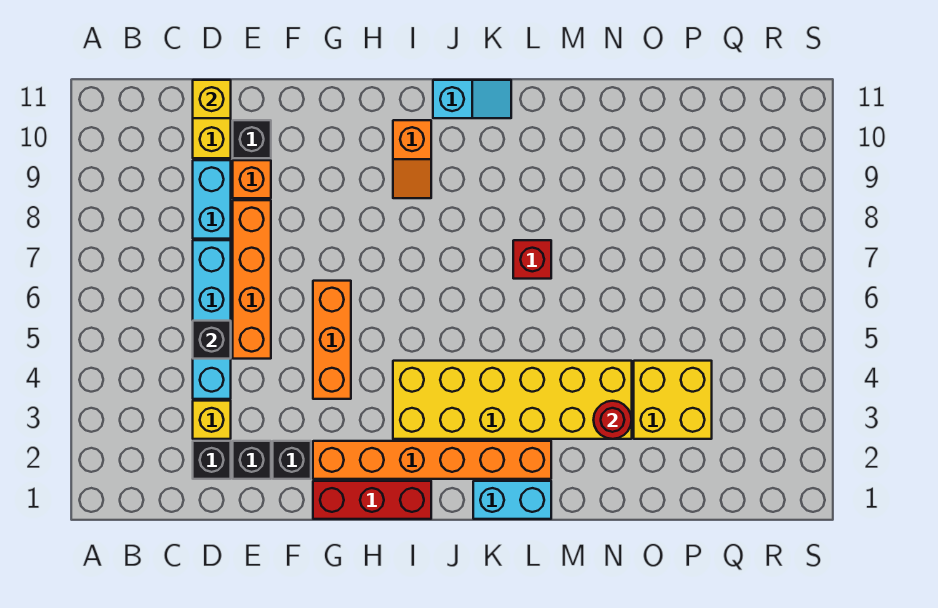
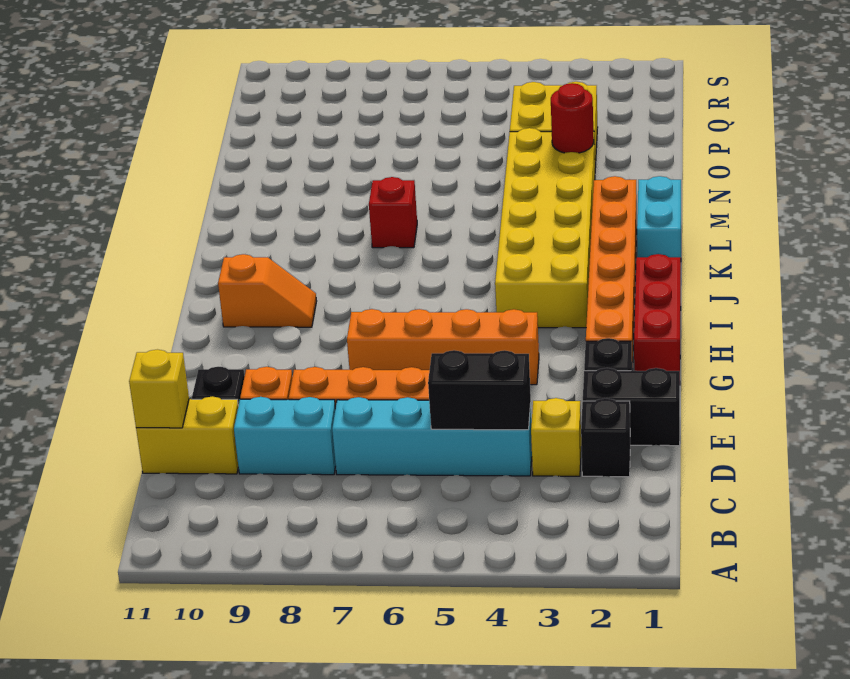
black 1x1 brick [193,321,231,359] -> black 1x2 brick [428,350,531,430]
black 1x1 brick [233,441,271,479] -> black 1x2 brick [583,368,680,446]
orange 1x3 brick [313,281,351,399] -> orange 1x4 brick [347,309,539,385]
cyan 1x2 slope [433,80,511,118] -> none

